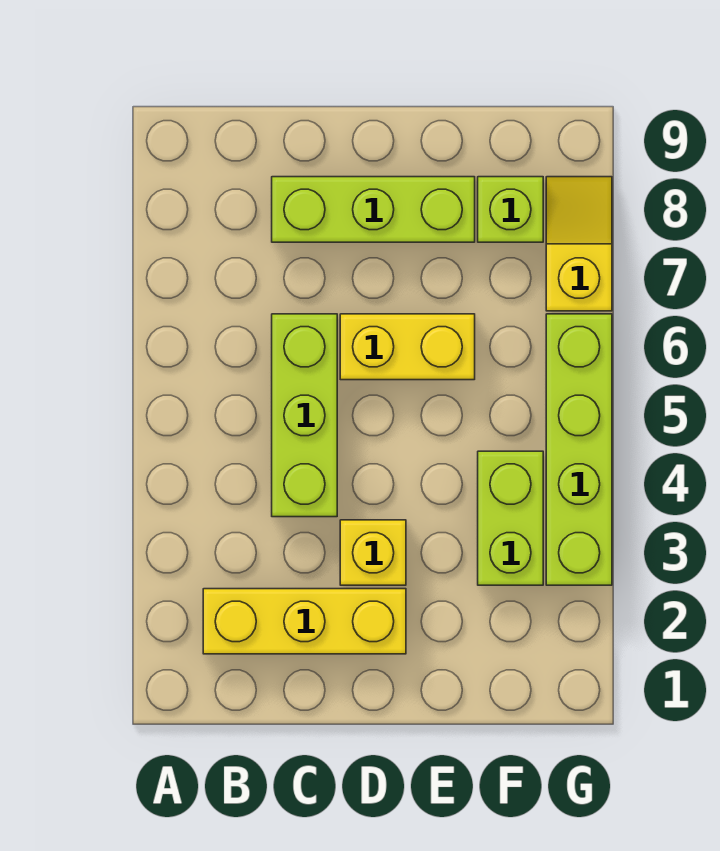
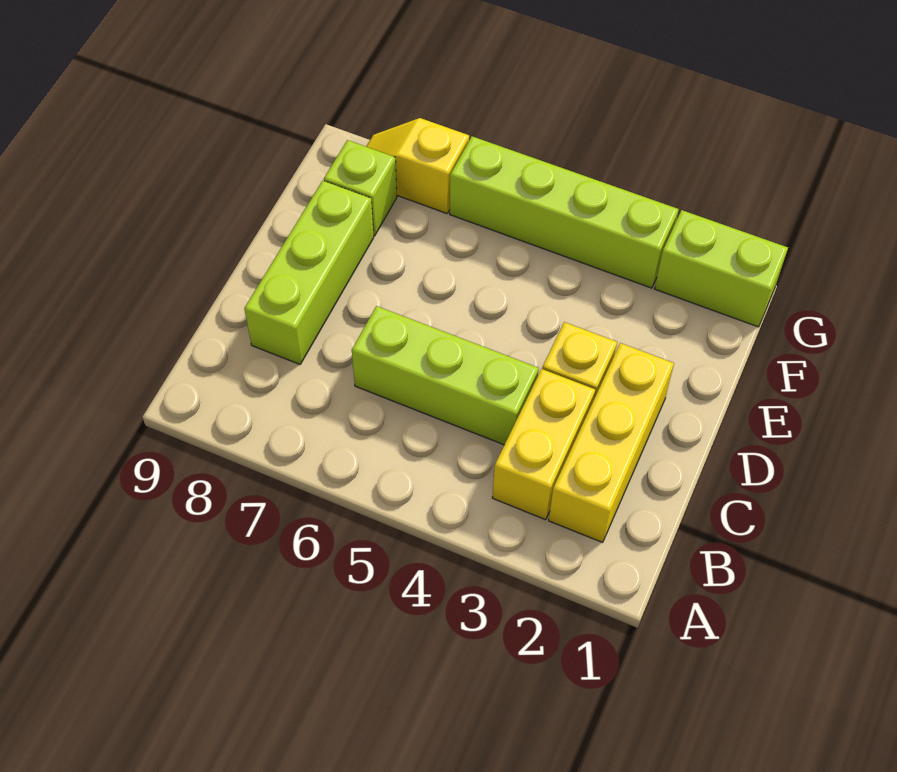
yellow 1x2 brick [340,314,475,380] -> yellow 1x2 brick moved to [492,369,595,520]
lime 1x2 brick [478,451,543,585] -> lime 1x2 brick moved to [655,210,788,327]

